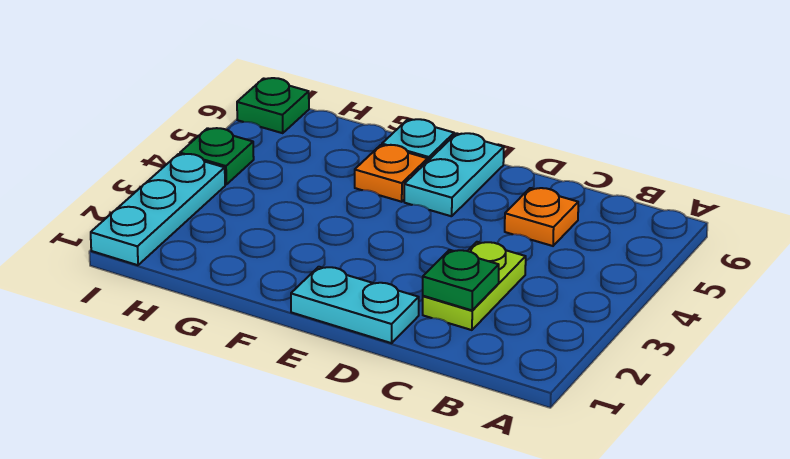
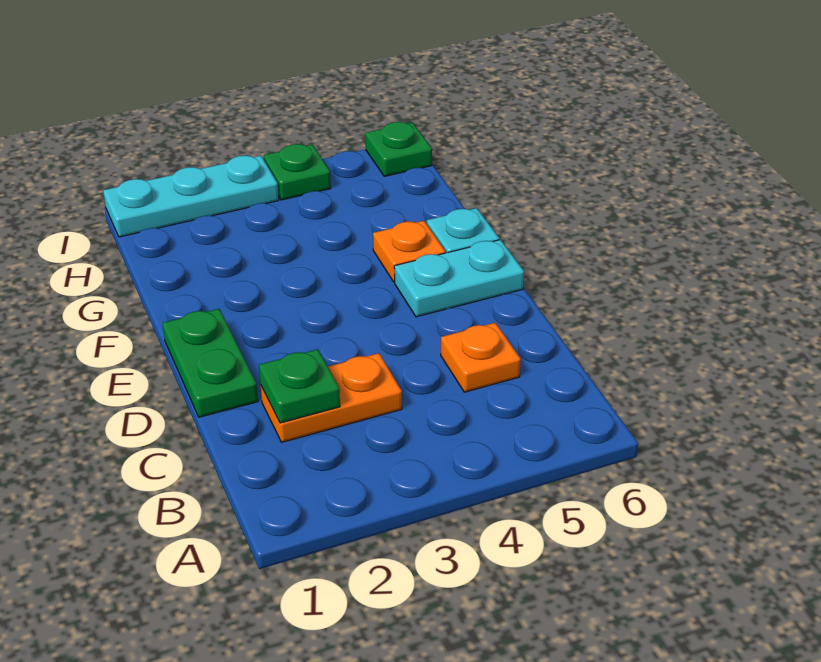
lime 1x2 plate [423,242,526,330] -> orange 1x2 plate [261,353,402,442]
cyan 1x2 plate [291,267,419,343] -> green 1x2 plate [163,309,258,417]

